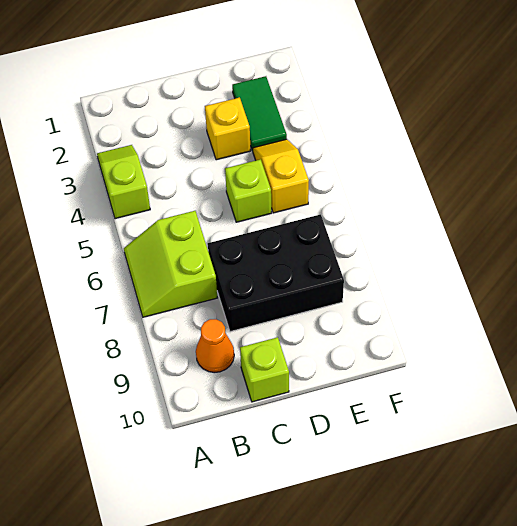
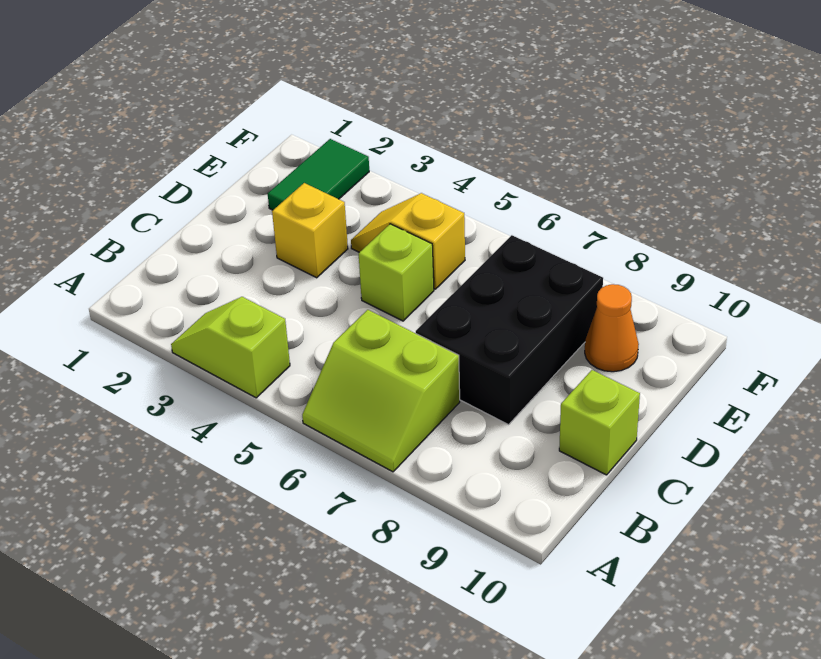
orange 1x1 cone [196,319,234,373] -> orange 1x1 cone moved to [585,284,639,372]
green 1x2 tile [232,76,287,150] -> green 1x2 tile turned to [268,139,369,210]

